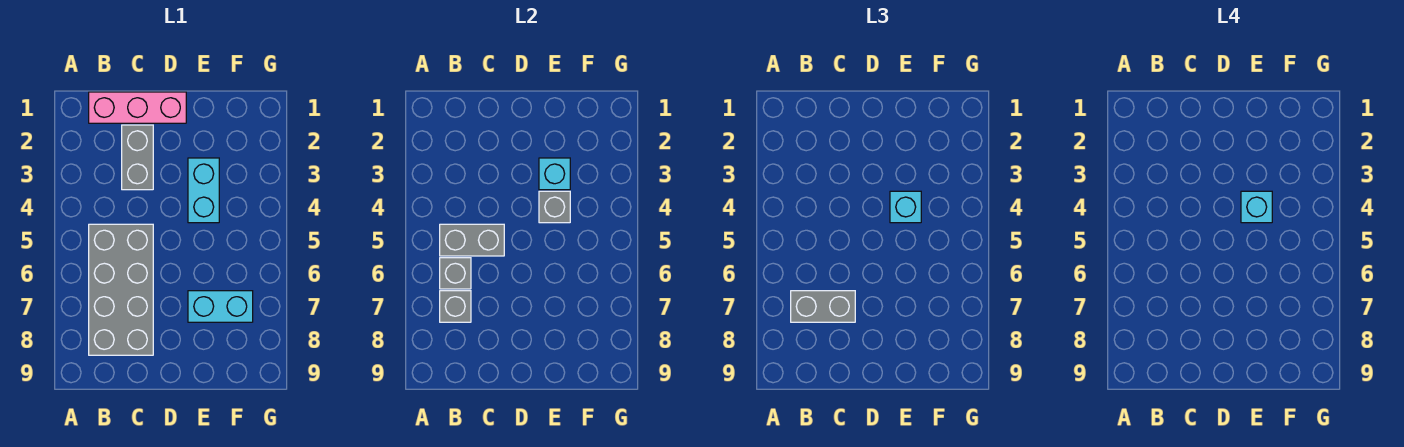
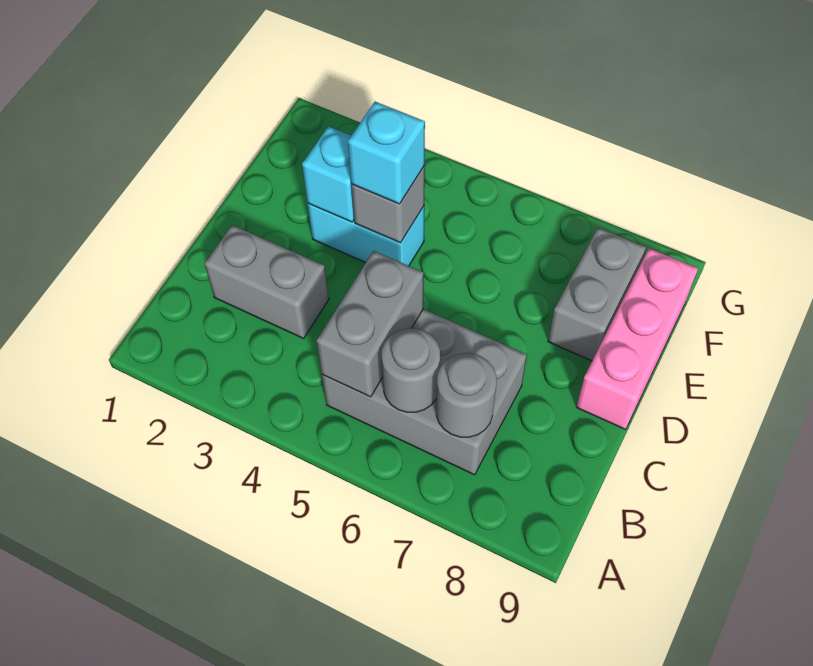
pink 1x3 brick [89,92,186,123] -> pink 1x3 brick moved to [576,248,698,429]
grey 2x4 brick [89,224,153,355] -> grey 2x3 brick [322,309,527,475]
grey 1x1 brick [440,258,471,289] -> grey 1x1 round brick [382,328,440,412]
grey 1x1 brick [440,291,471,322] -> grey 1x1 round brick [436,353,497,437]
grey 1x2 brick [791,291,855,322] -> grey 1x2 brick moved to [548,228,646,361]
cyan 1x1 brick [1241,191,1272,223] -> none
cyan 1x2 brick [188,291,253,322] -> none

